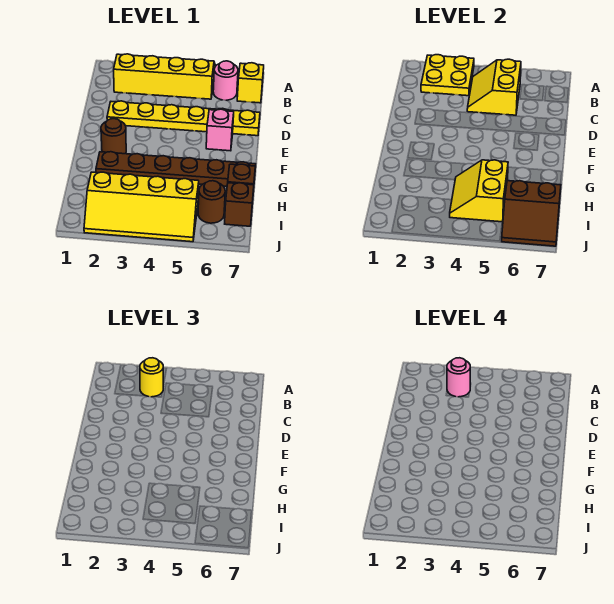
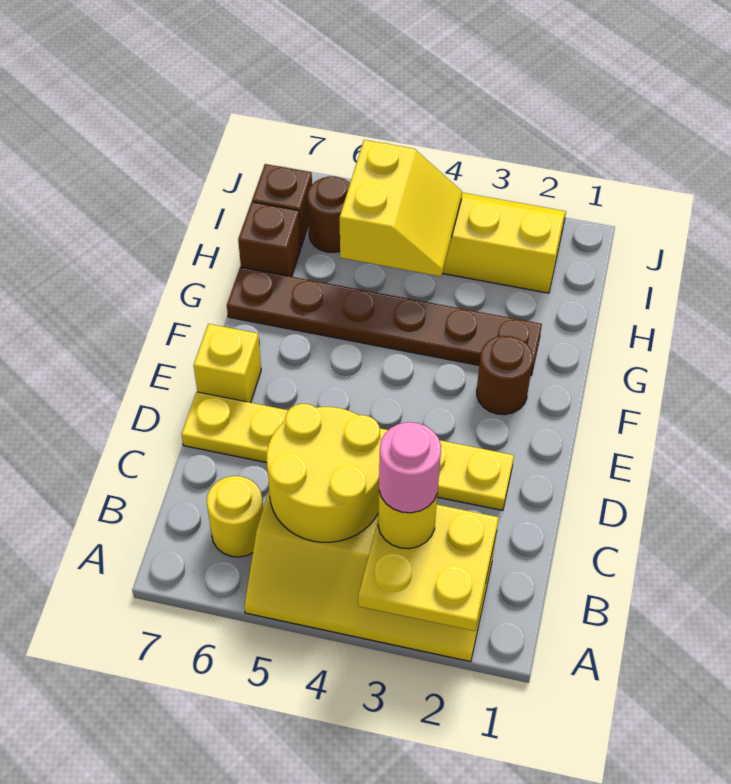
yellow 2x2 slope [467,59,521,115] -> yellow 2x2 round brick [267,404,381,542]
pink 1x1 round brick [213,61,238,100] -> yellow 1x1 round brick [207,476,263,557]
yellow 1x1 brick [237,63,264,103] -> yellow 1x1 brick moved to [194,324,261,403]
pink 1x1 brick [206,109,234,151] -> none
brown 2x2 slope [502,181,561,246] -> none

